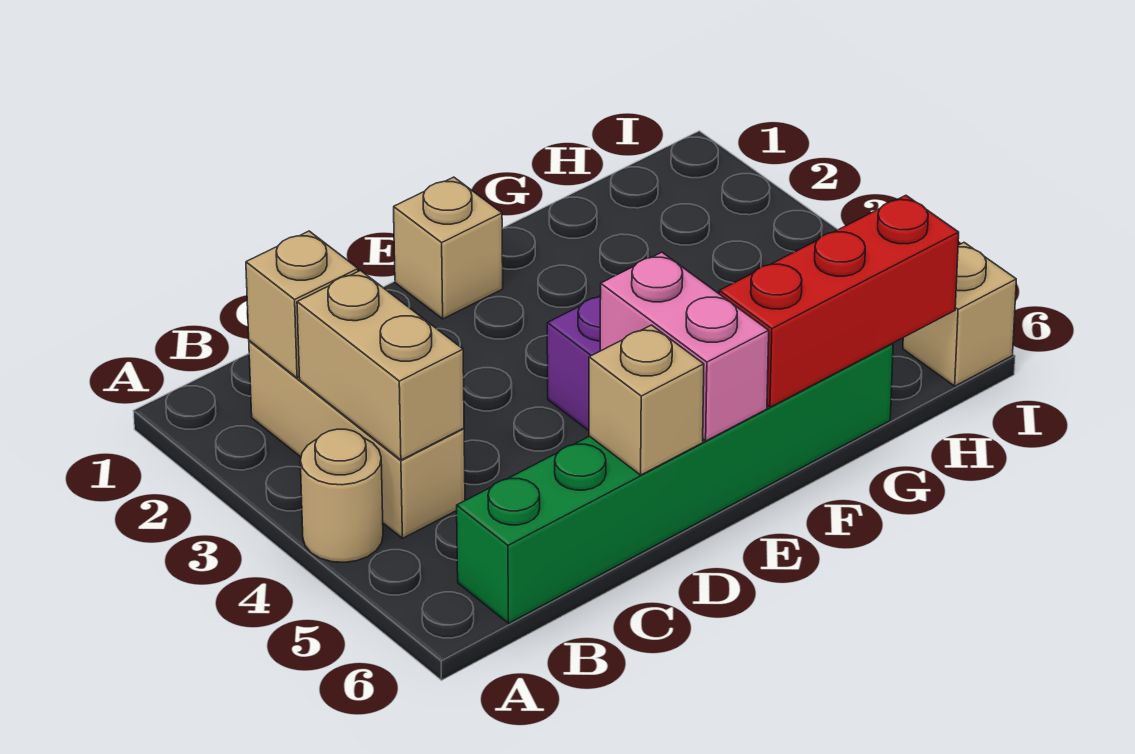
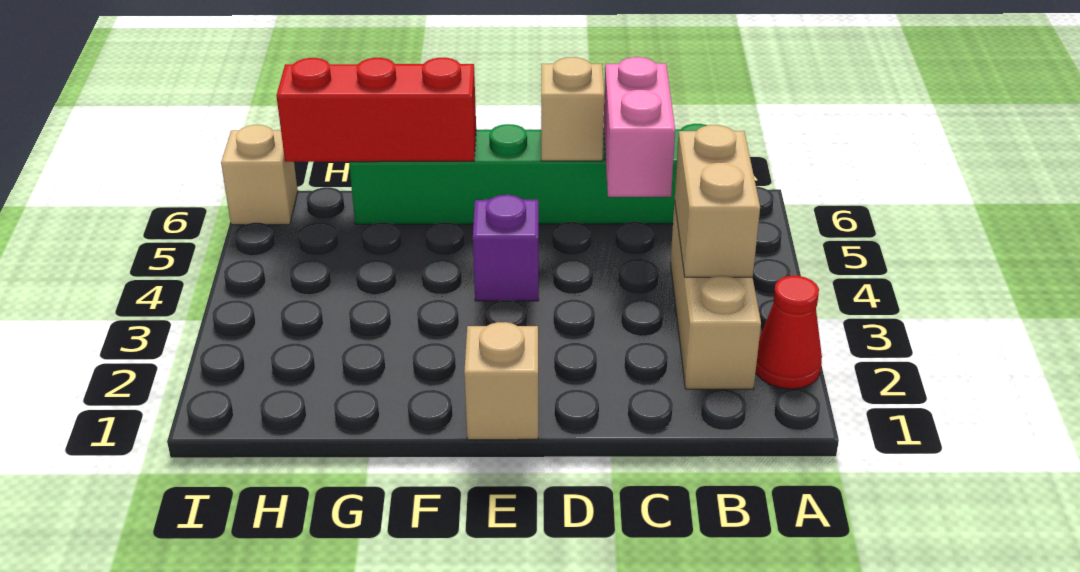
none -> red 1x1 cone [756,276,822,389]
tan 1x1 round brick [300,429,383,562] -> none
tan 1x1 brick [246,231,358,378] -> none
pink 1x2 brick [600,252,769,441] -> pink 1x2 brick moved to [603,57,675,197]

